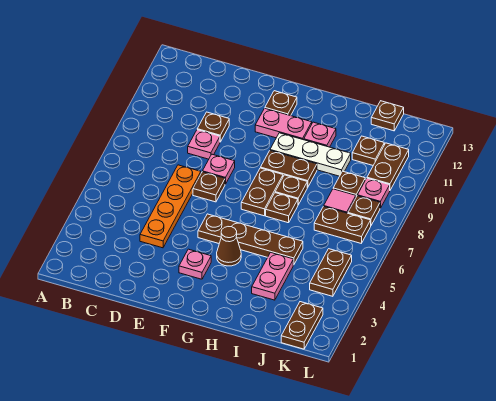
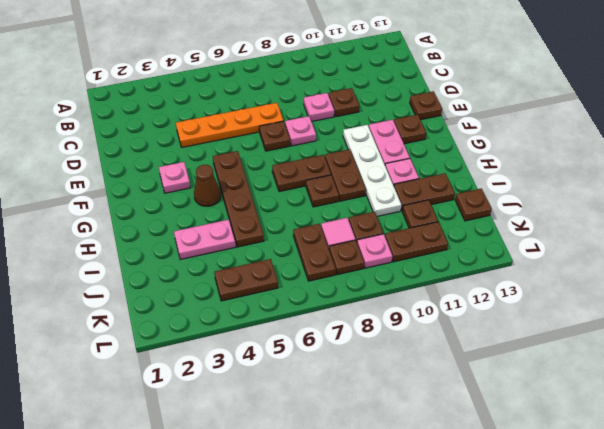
white 1x3 plate [270,133,351,176] -> white 1x4 plate [343,125,401,216]
brown 1x1 plate [266,193,298,223] -> brown 1x1 plate moved to [410,91,442,120]
brown 1x2 plate [281,302,323,349] -> brown 1x2 plate moved to [394,173,455,211]

